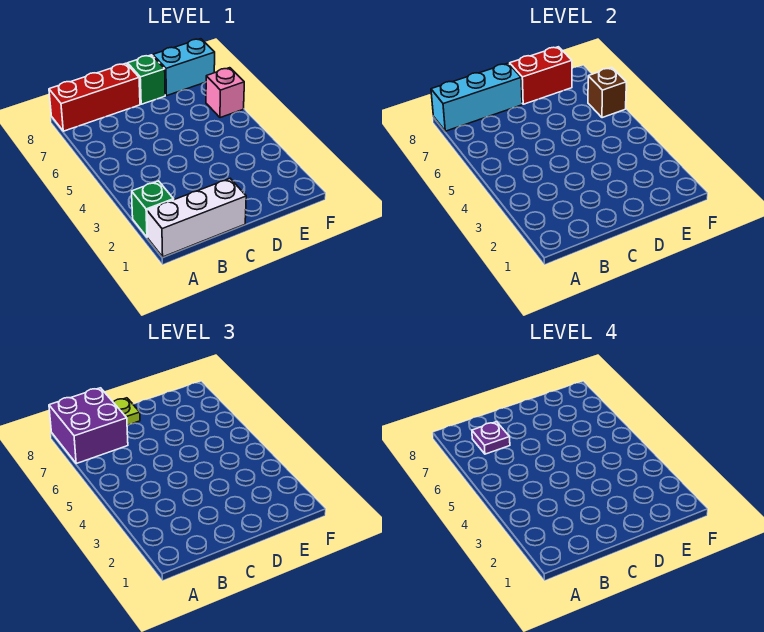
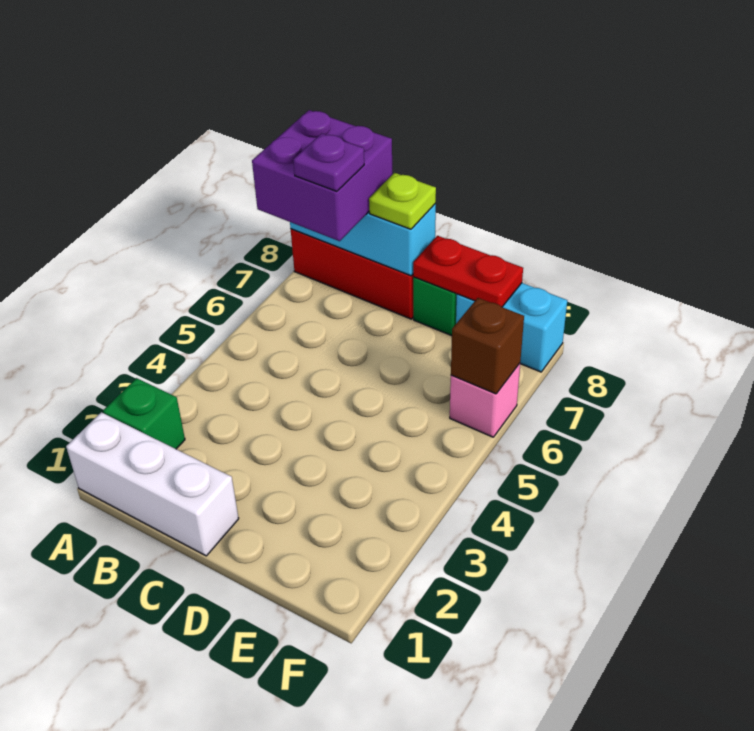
red 1x2 brick [510,47,572,104] -> red 1x2 plate [413,236,523,307]

